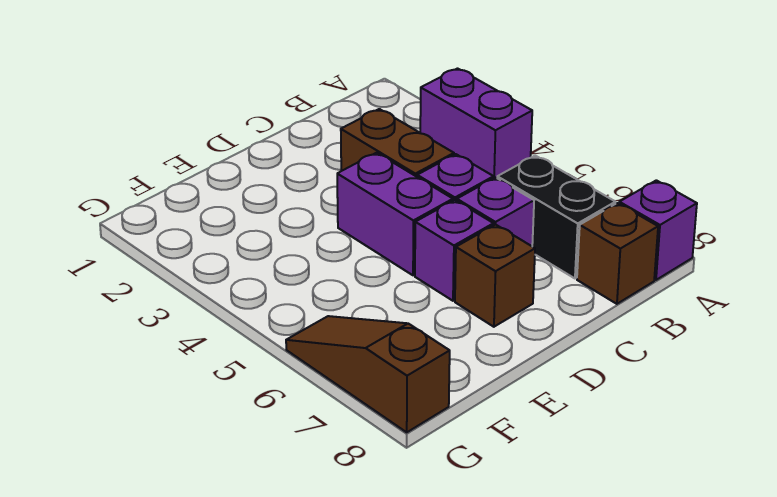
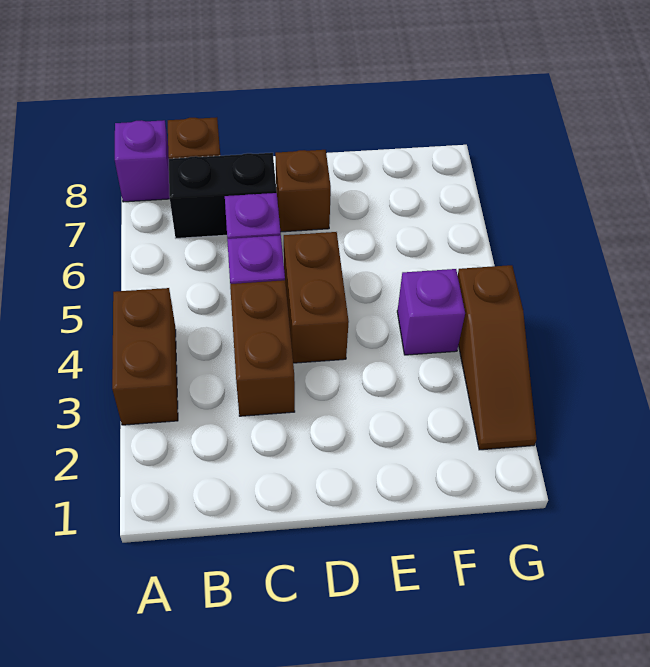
purple 1x2 brick [420,69,532,178] -> brown 1x2 brick [112,288,178,425]
black 1x2 brick [497,156,615,278] -> black 1x2 brick turned to [169,153,277,238]
purple 1x2 brick [337,153,453,275] -> brown 1x2 brick [284,232,349,363]
purple 1x1 brick [415,200,494,301] -> purple 1x1 brick moved to [397,269,465,355]
brown 1x3 slope [286,316,450,432] -> brown 1x3 slope moved to [458,265,537,450]

